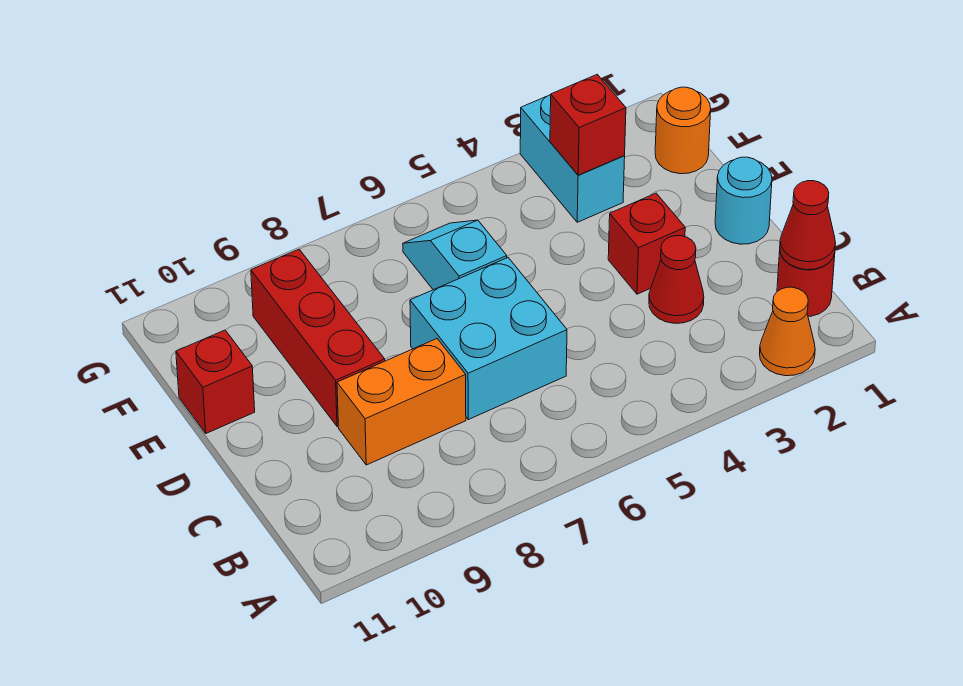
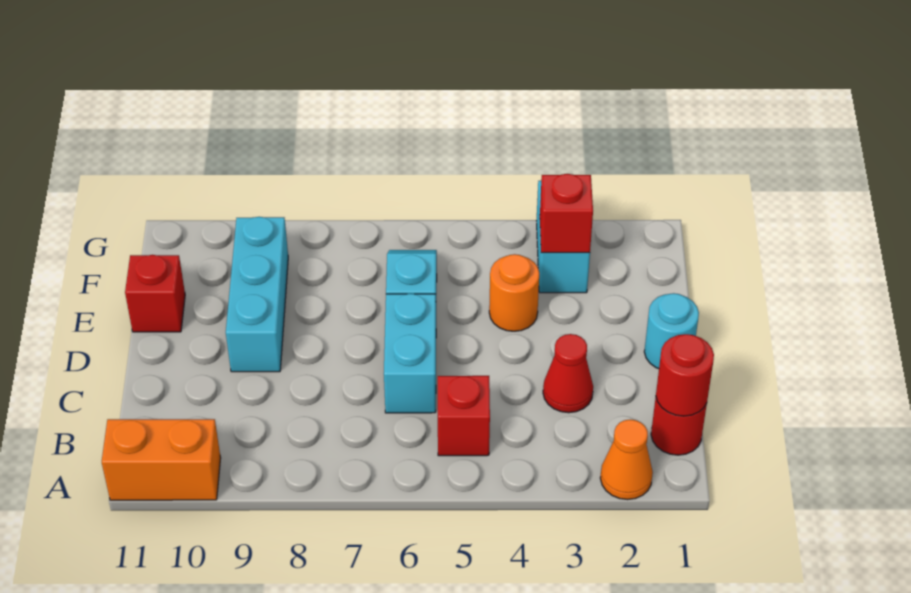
red 1x1 cone [780,181,836,270] -> red 1x1 round brick [656,334,714,416]
cyan 2x2 brick [410,258,567,420] -> cyan 1x2 brick [384,294,436,413]
orange 1x2 brick [337,339,466,465] -> orange 1x2 brick moved to [102,419,221,500]
red 1x1 brick [608,193,685,294] -> red 1x1 brick moved to [438,376,490,456]
red 1x3 brick [251,249,385,427] -> cyan 1x3 brick [226,217,288,372]
orange 1x1 round brick [655,87,711,174] -> orange 1x1 round brick moved to [489,254,539,331]

